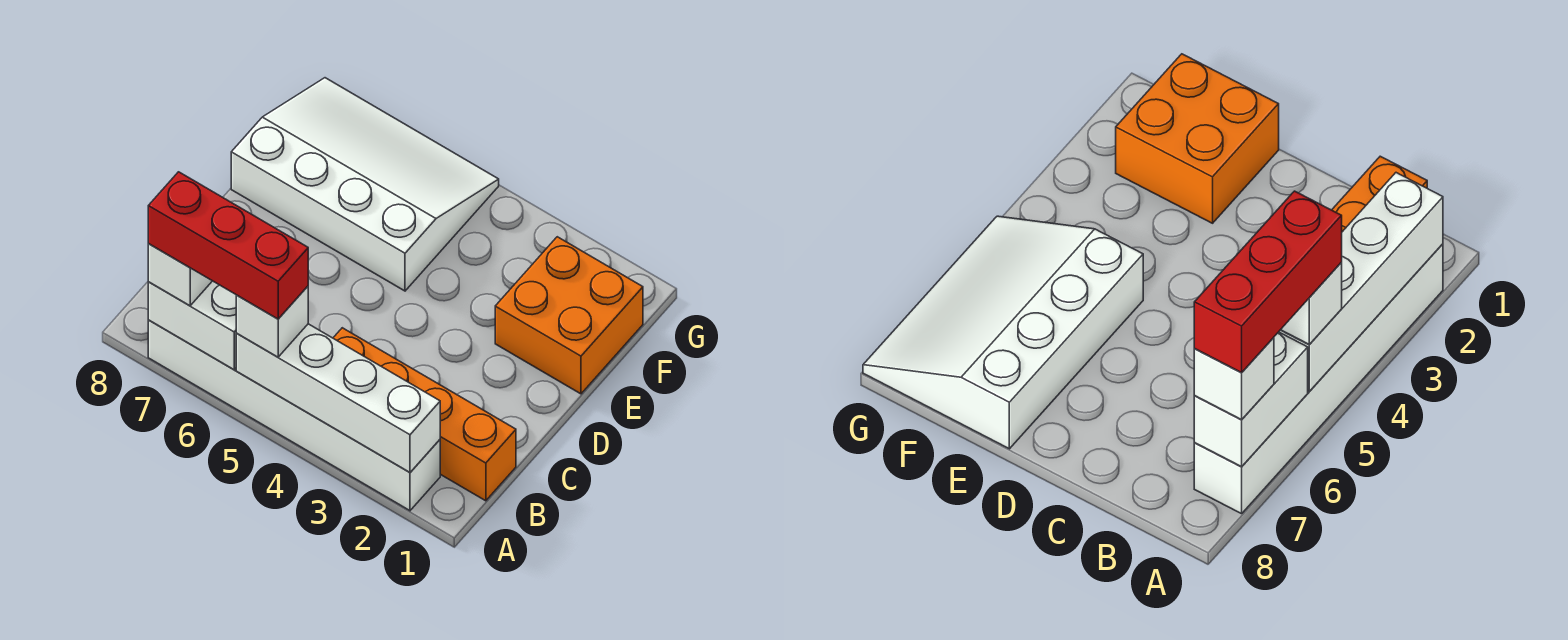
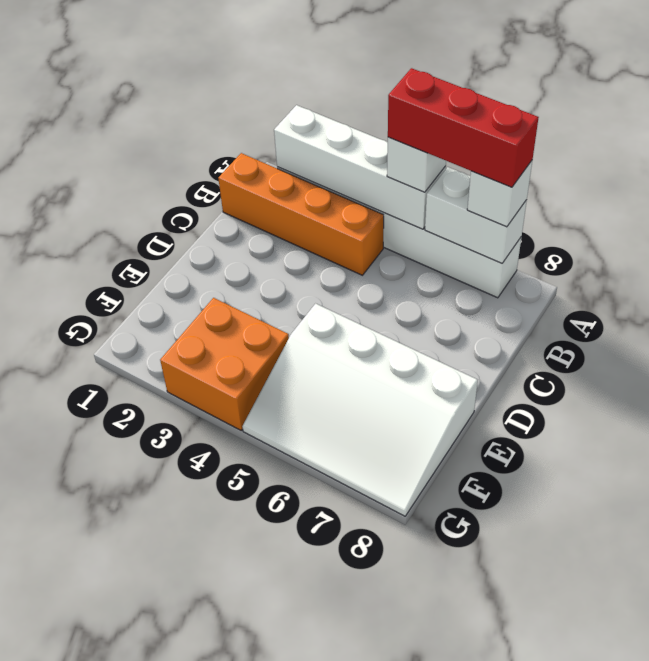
orange 2x2 brick [495,237,643,394] -> orange 2x2 brick moved to [160,298,289,430]

